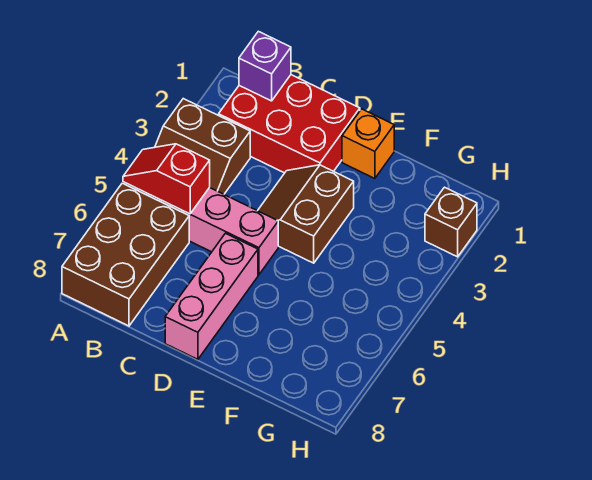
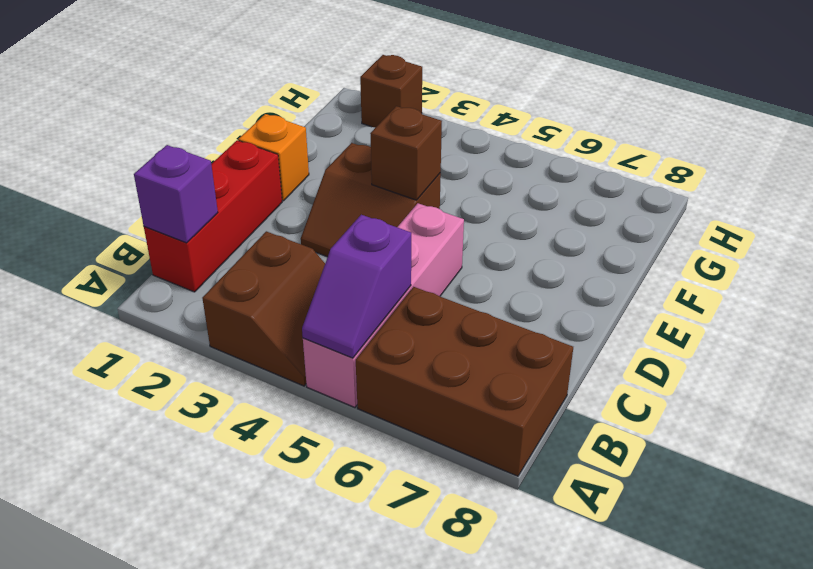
red 1x2 slope [123,144,210,214] -> purple 1x2 slope [302,215,411,358]
red 2x3 brick [219,75,360,173] -> red 1x3 brick [144,140,282,292]
pink 1x3 brick [165,233,258,359] -> none
none -> brown 1x1 brick [370,106,442,200]

